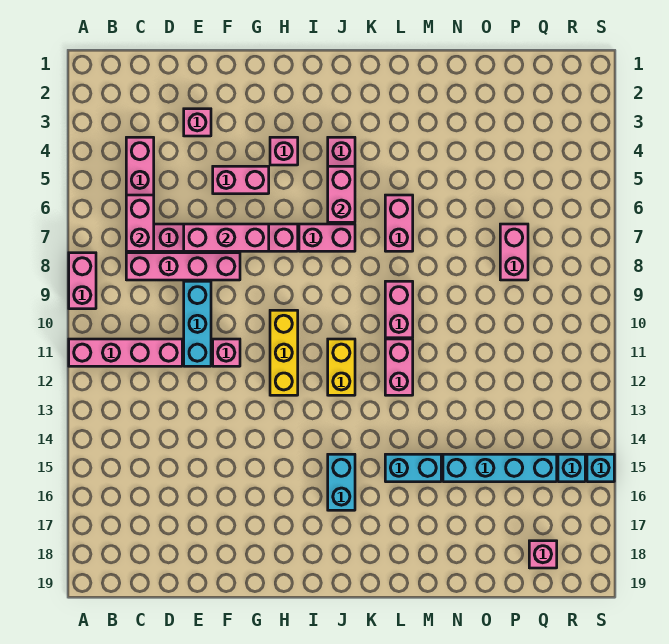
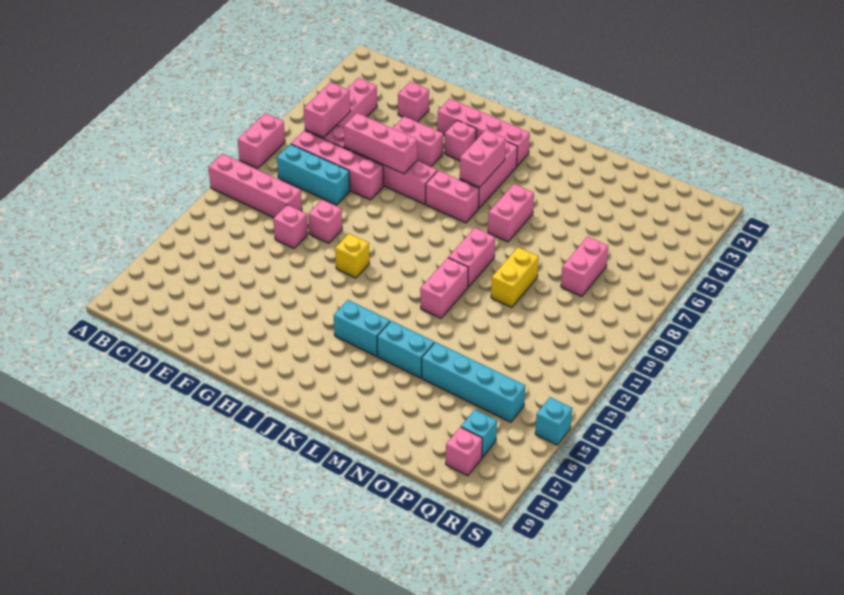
cyan 1x3 brick [184,281,211,366] -> cyan 1x3 brick turned to [277,144,350,205]
none -> pink 1x1 brick [273,205,308,248]
none -> pink 1x4 brick [437,99,530,166]
yellow 1x3 brick [270,310,298,395] -> yellow 1x1 brick [335,234,369,278]
yellow 1x2 brick [328,339,355,395] -> yellow 1x2 brick moved to [491,247,539,307]
cyan 1x2 brick [328,454,355,510] -> cyan 1x2 brick turned to [334,300,390,356]
cyan 1x1 brick [558,454,585,482] -> cyan 1x1 brick moved to [461,410,497,458]

